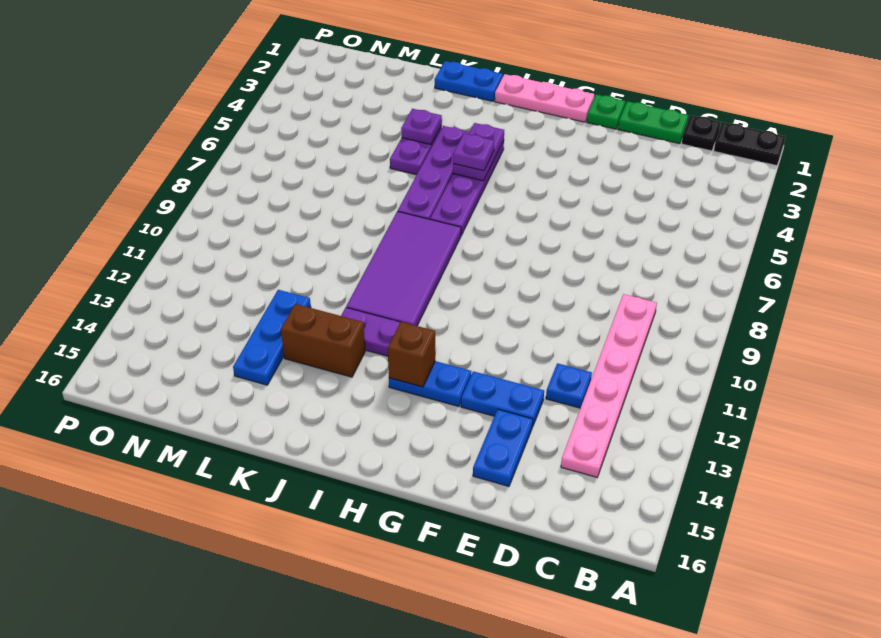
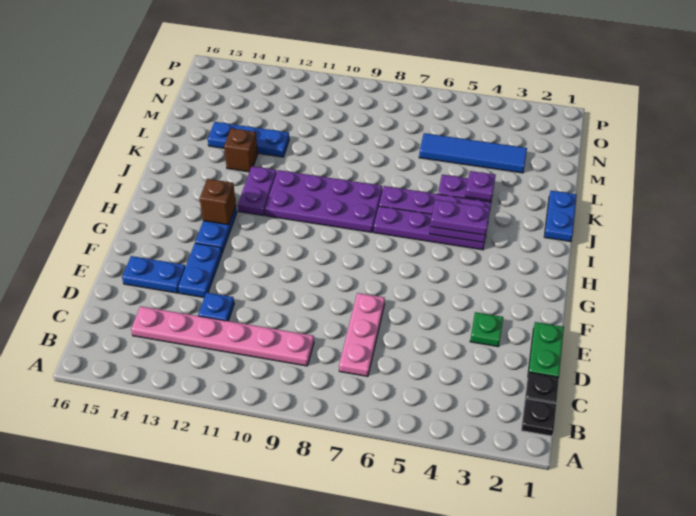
black 1x2 plate [714,122,785,166] -> black 1x1 plate [521,399,556,436]
green 1x1 plate [587,94,625,129] -> green 1x1 plate moved to [470,312,503,347]
pink 1x3 plate [495,74,594,122] -> pink 1x3 plate moved to [339,293,385,376]
purple 1x1 plate [453,133,494,171] -> purple 1x2 plate [430,200,490,235]
purple 2x4 tile [346,211,461,326] -> purple 2x4 plate [265,170,382,232]
brown 1x2 brick [281,304,365,377] -> brown 1x1 brick [224,128,258,172]
none -> blue 1x4 tile [419,133,527,173]

